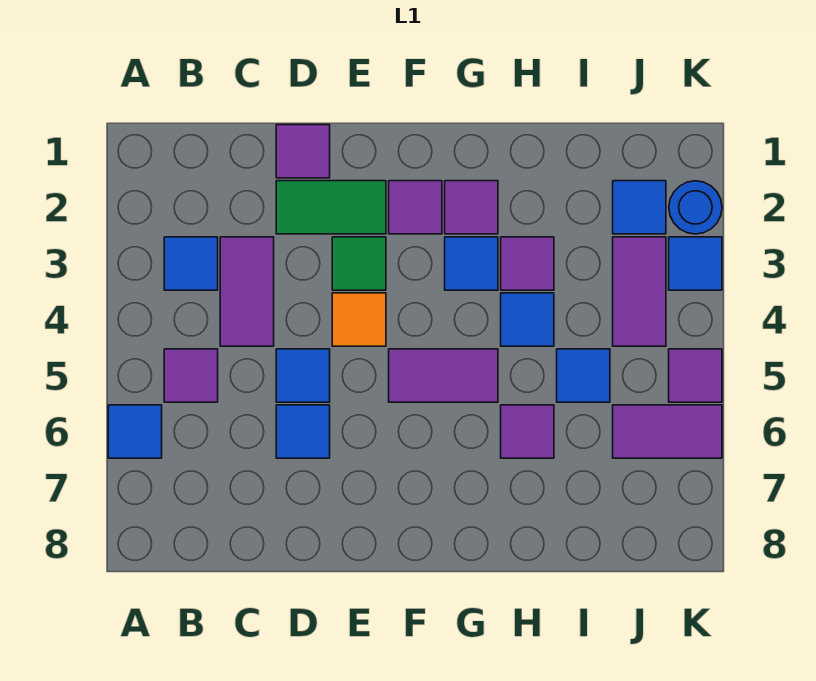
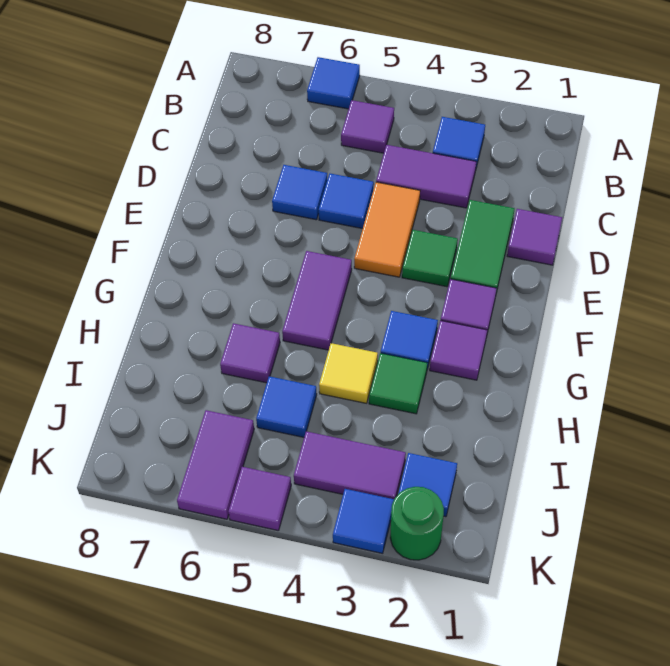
orange 1x1 tile [332,293,386,346] -> orange 1x2 tile [354,182,420,277]
purple 1x1 tile [501,237,554,290] -> green 1x1 tile [369,353,427,414]
blue 1x1 tile [501,293,554,346] -> yellow 1x1 tile [319,343,378,403]
blue 1x1 round brick [669,181,722,234] -> green 1x1 round brick [390,487,444,560]

